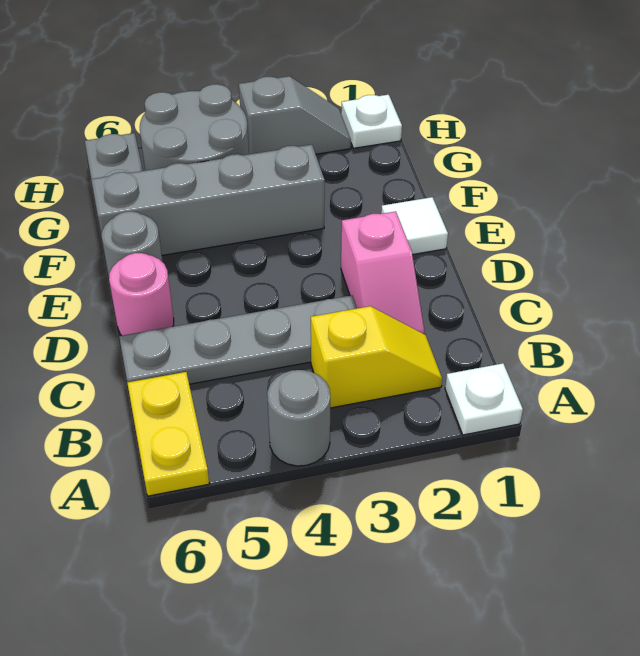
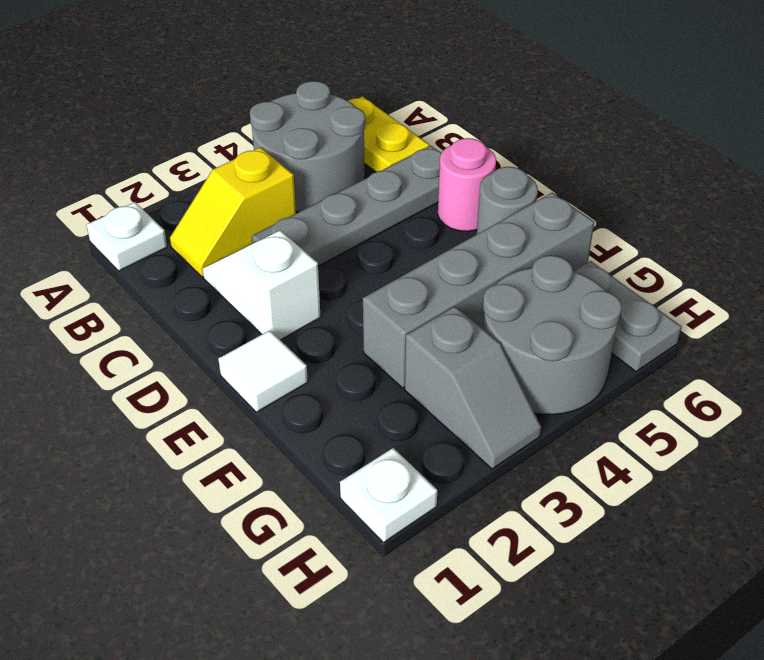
grey 1x1 round brick [267,370,330,466] -> grey 2x2 round brick [250,81,365,212]
pink 1x2 slope [341,211,425,334] -> white 1x2 slope [202,231,321,340]
grey 1x2 slope [239,76,351,154] -> grey 1x2 slope turned to [405,307,541,469]

